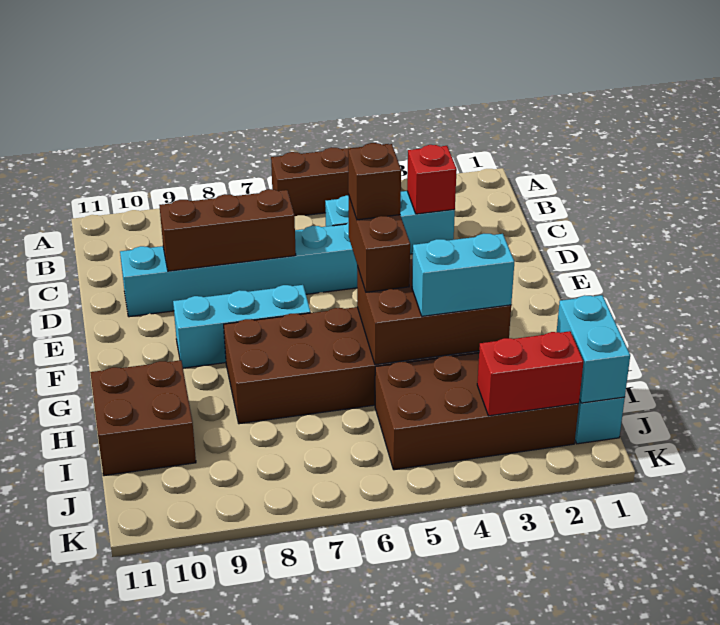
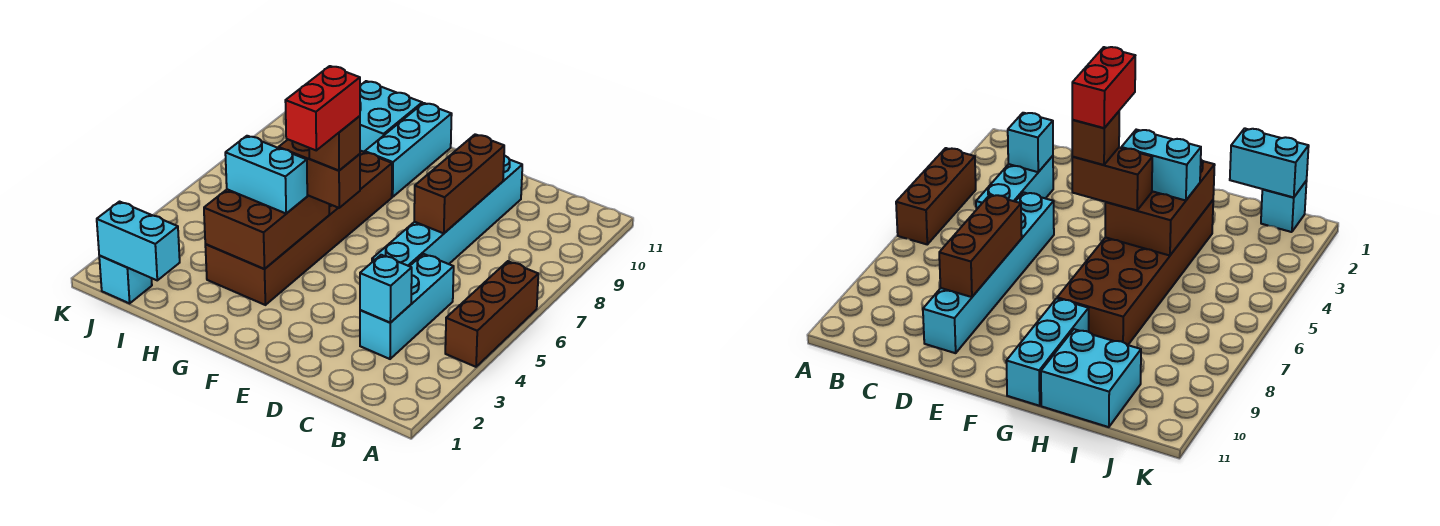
red 1x1 brick [407,145,457,214] -> cyan 1x1 brick [360,255,412,323]
cyan 1x3 brick [173,285,311,368] -> cyan 1x3 brick moved to [365,103,452,197]
cyan 1x2 brick [412,234,515,316] -> cyan 1x2 brick turned to [225,136,307,213]
brown 2x2 brick [90,360,196,476] -> cyan 2x2 brick [360,81,422,152]
brown 2x4 brick [375,353,579,470] -> none
red 1x2 brick [477,331,583,416] -> red 1x2 brick moved to [285,66,360,150]

